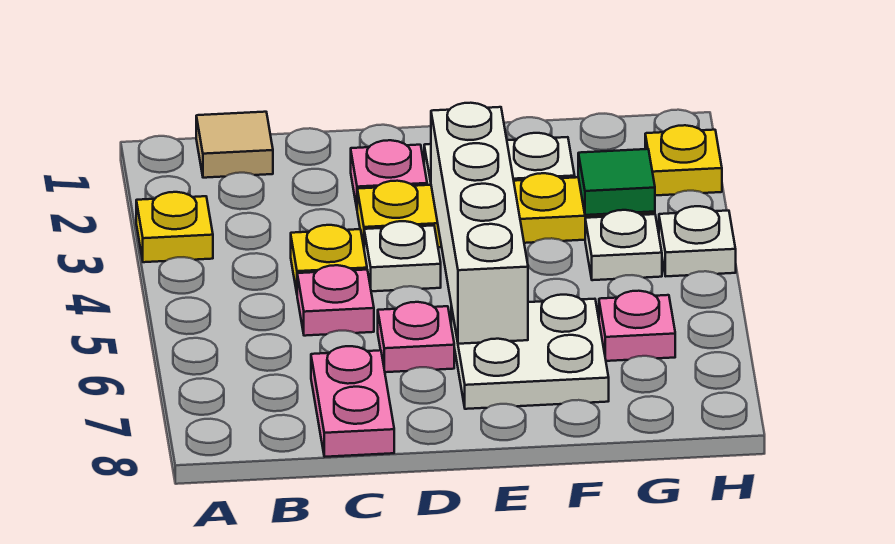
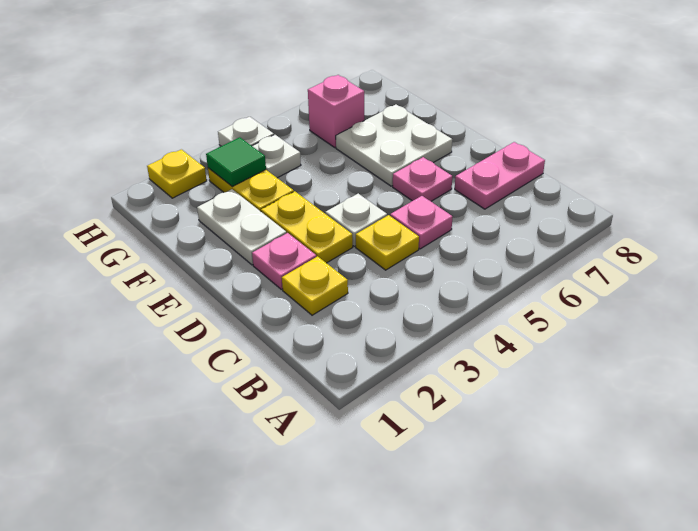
yellow 1x1 plate [136,192,213,262] -> yellow 1x1 plate moved to [282,256,348,315]
tan 1x1 tile [196,112,273,178] -> none
white 1x4 brick [431,103,528,344] -> none
pink 1x1 plate [599,291,675,361] -> pink 1x1 brick [308,75,364,147]

